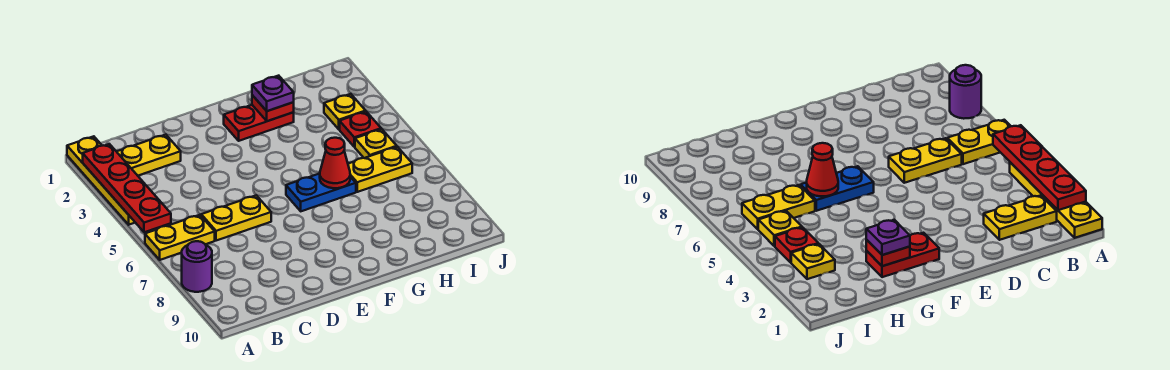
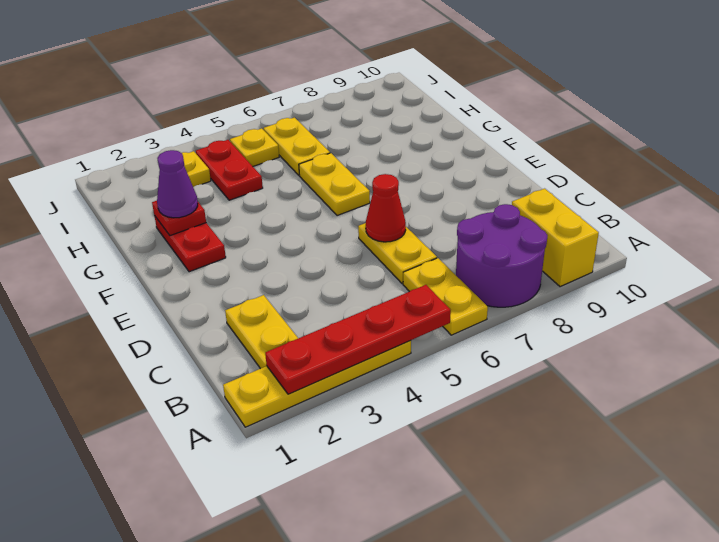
purple 1x1 round brick [182,241,212,292] -> purple 2x2 round brick [456,204,548,307]
none -> yellow 1x2 brick [512,189,599,287]
blue 1x2 plate [286,174,356,211] -> yellow 1x2 plate [299,153,370,216]
purple 1x1 plate [252,76,294,111] -> purple 1x1 cone [157,150,198,218]
red 1x1 cone [320,138,350,188] -> red 1x1 cone moved to [366,174,406,242]
red 1x1 plate [340,112,381,147] -> red 1x2 plate [196,140,263,200]

